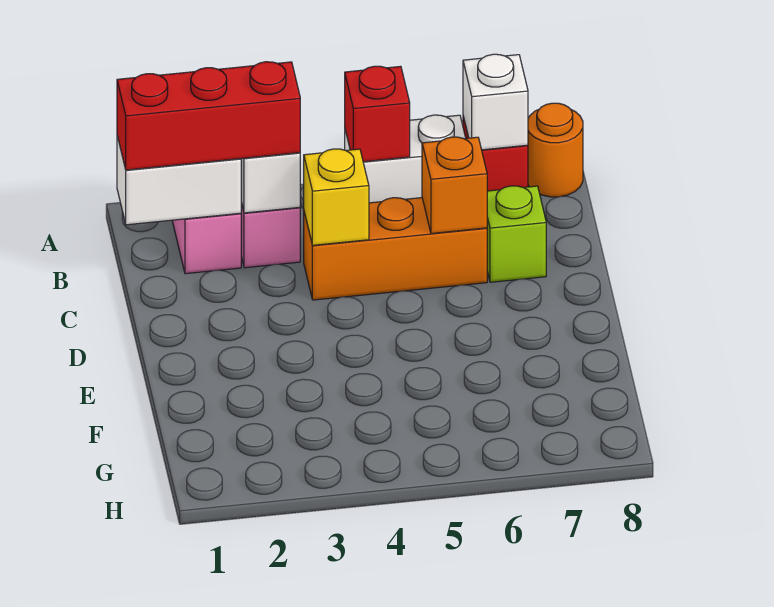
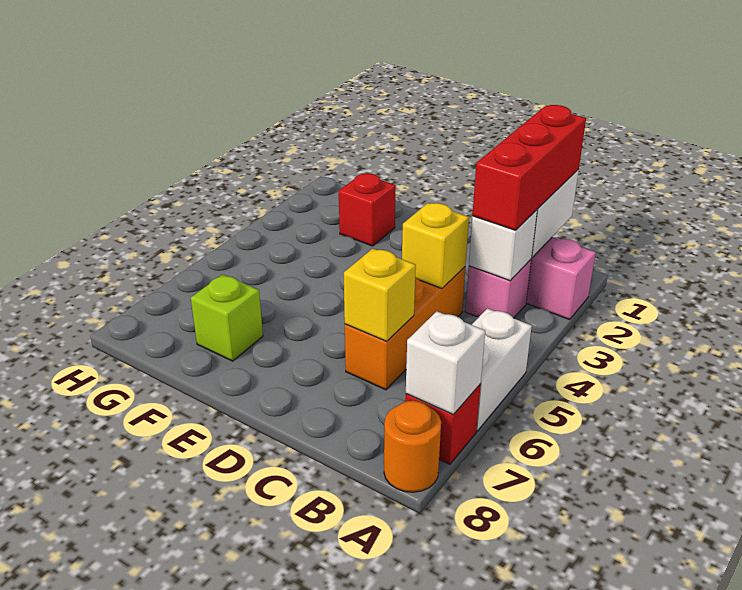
red 1x1 brick [345,66,410,162] -> red 1x1 brick moved to [339,173,396,246]
orange 1x1 brick [422,137,487,233] -> yellow 1x1 brick [344,249,416,341]
lime 1x1 brick [487,186,546,282] -> lime 1x1 brick moved to [191,274,263,361]

